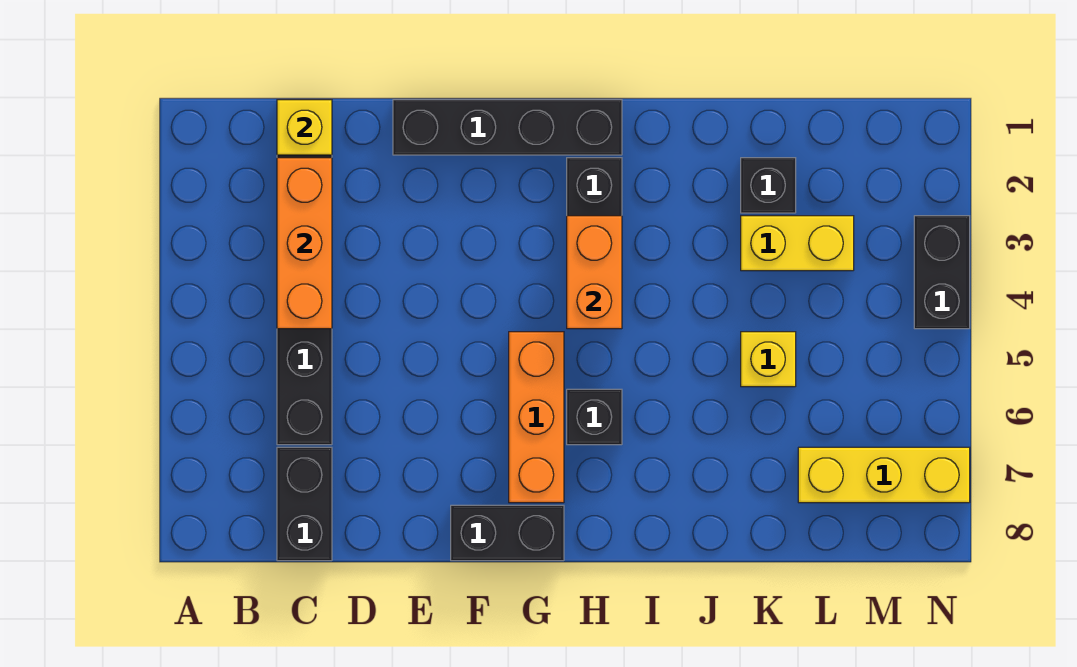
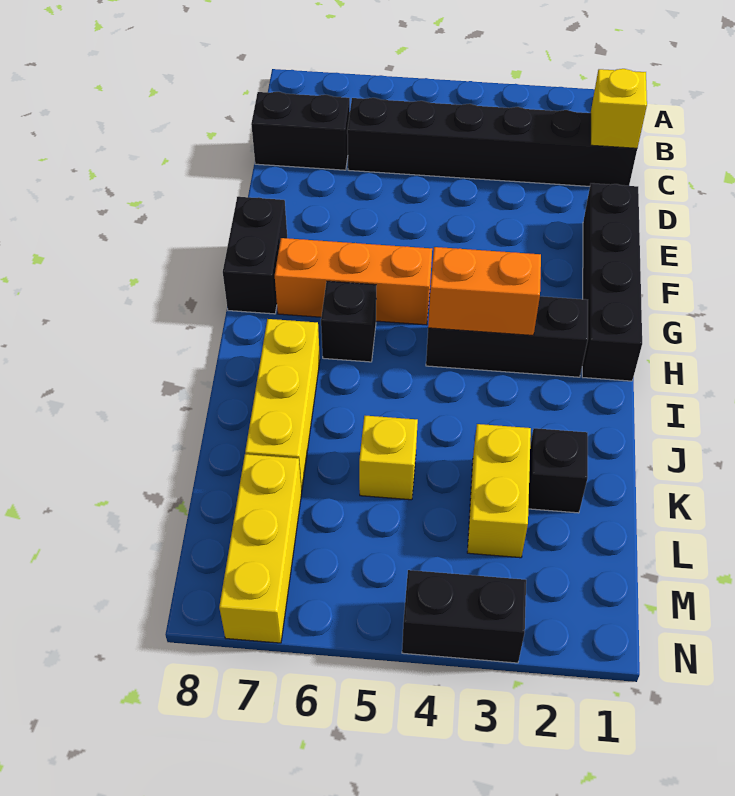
orange 1x3 brick [277,158,332,329] -> none
none -> yellow 1x3 brick [245,319,320,491]

